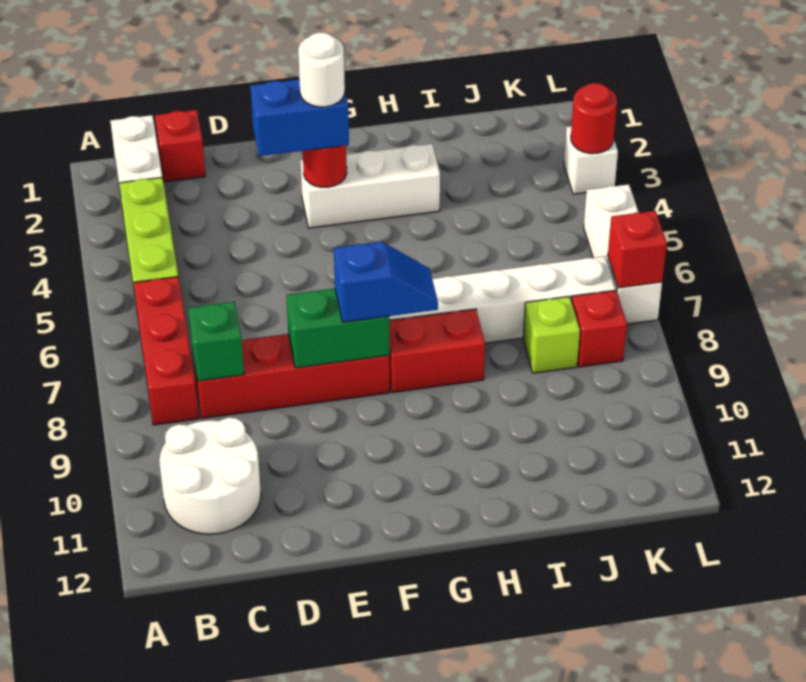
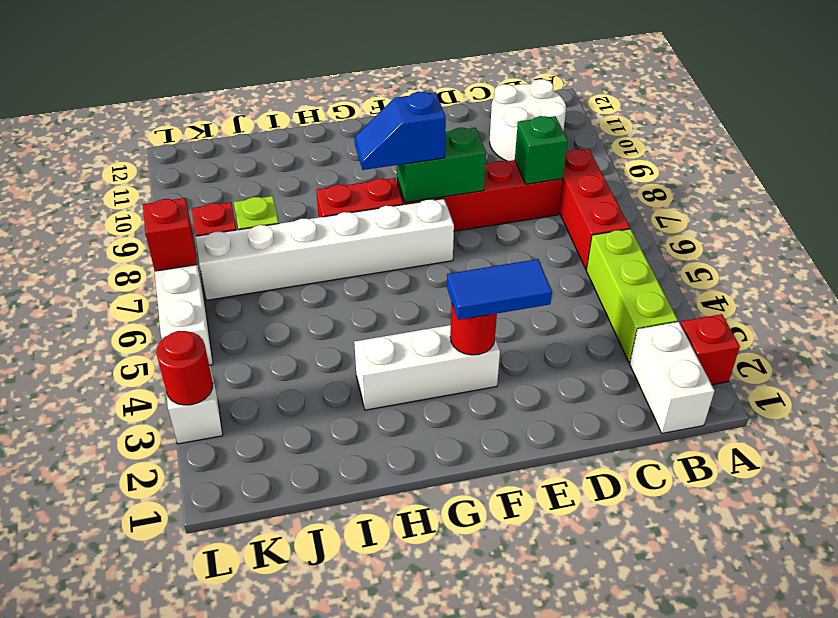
red 1x1 brick [155,110,205,182] -> red 1x1 brick moved to [680,314,740,385]
blue 1x2 brick [250,79,349,156] -> blue 1x2 tile [447,259,552,320]
white 1x1 round brick [298,32,345,107] -> none

